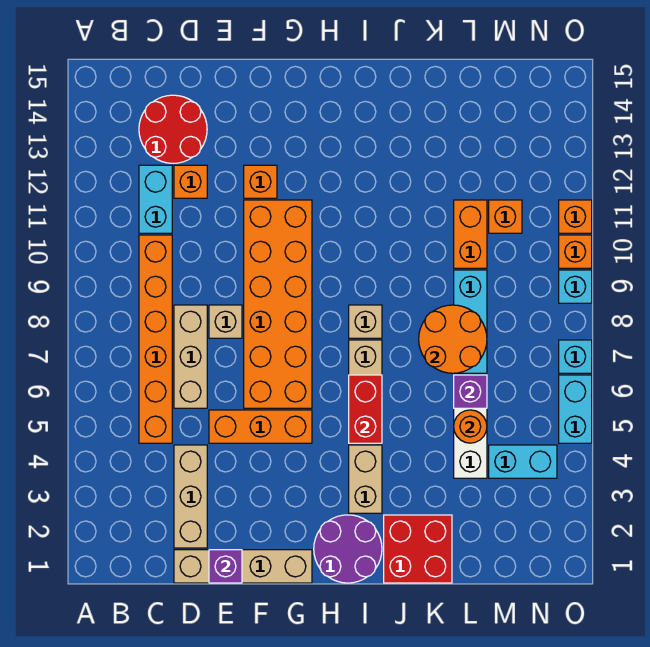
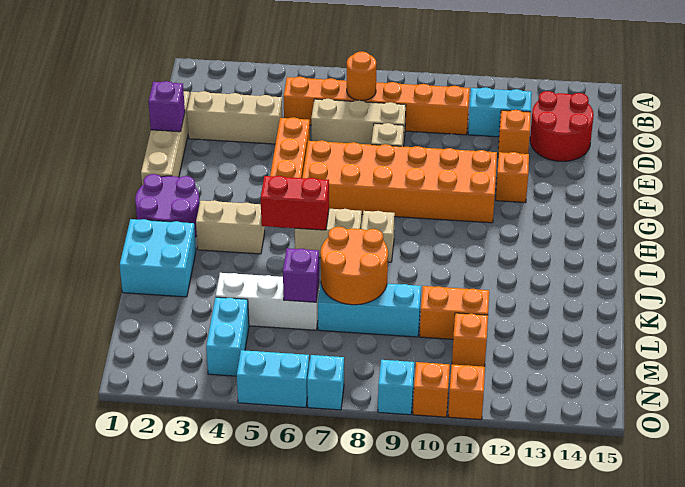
red 2x2 brick [384,515,452,583] -> cyan 2x2 brick [120,219,196,297]
orange 1x1 round brick [454,410,487,443] -> orange 1x1 round brick moved to [347,51,376,101]

